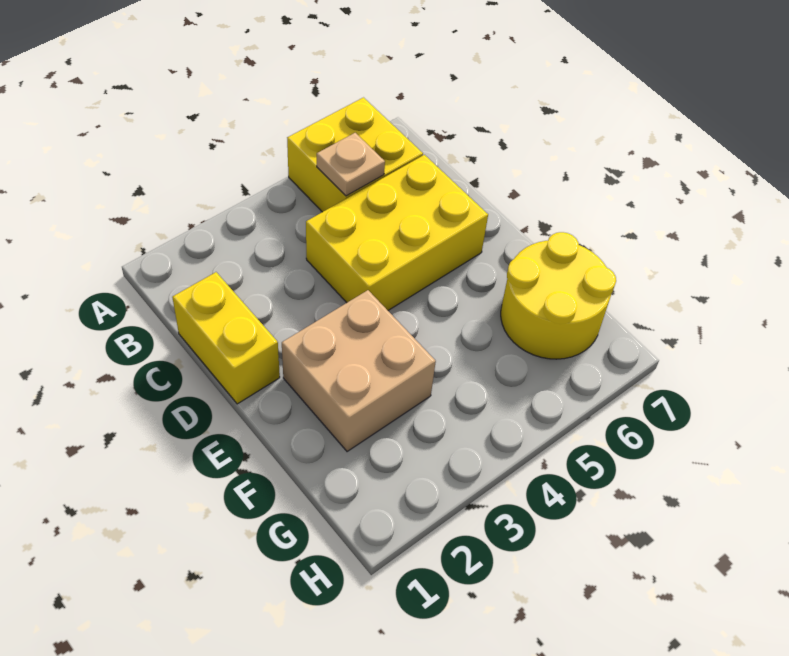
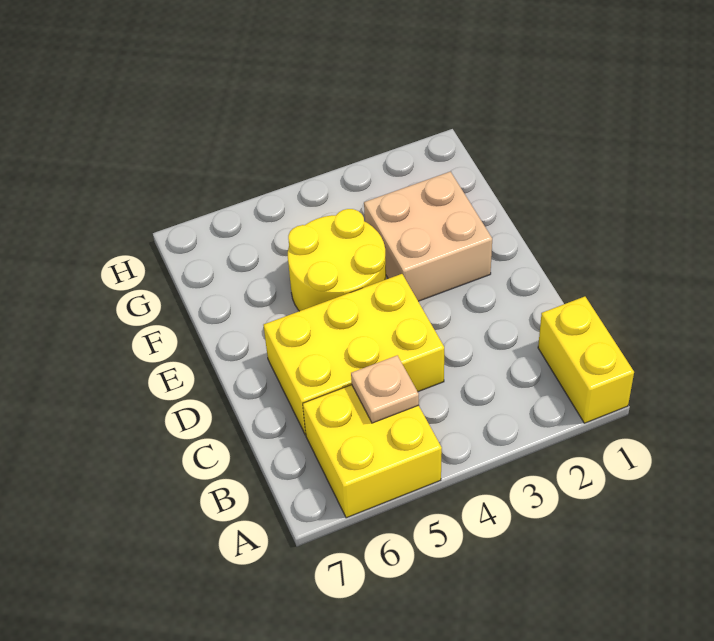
yellow 1x2 brick [172,272,280,404] -> yellow 1x2 brick moved to [538,297,634,423]
yellow 2x2 round brick [501,232,616,359] -> yellow 2x2 round brick moved to [288,209,386,311]

